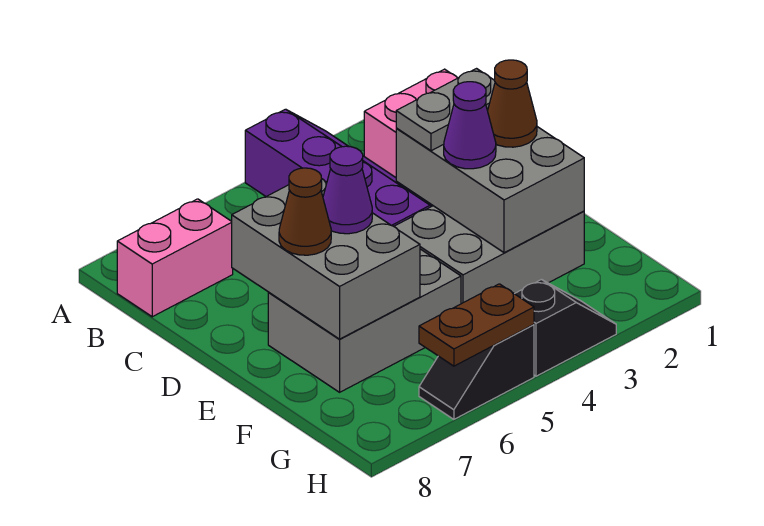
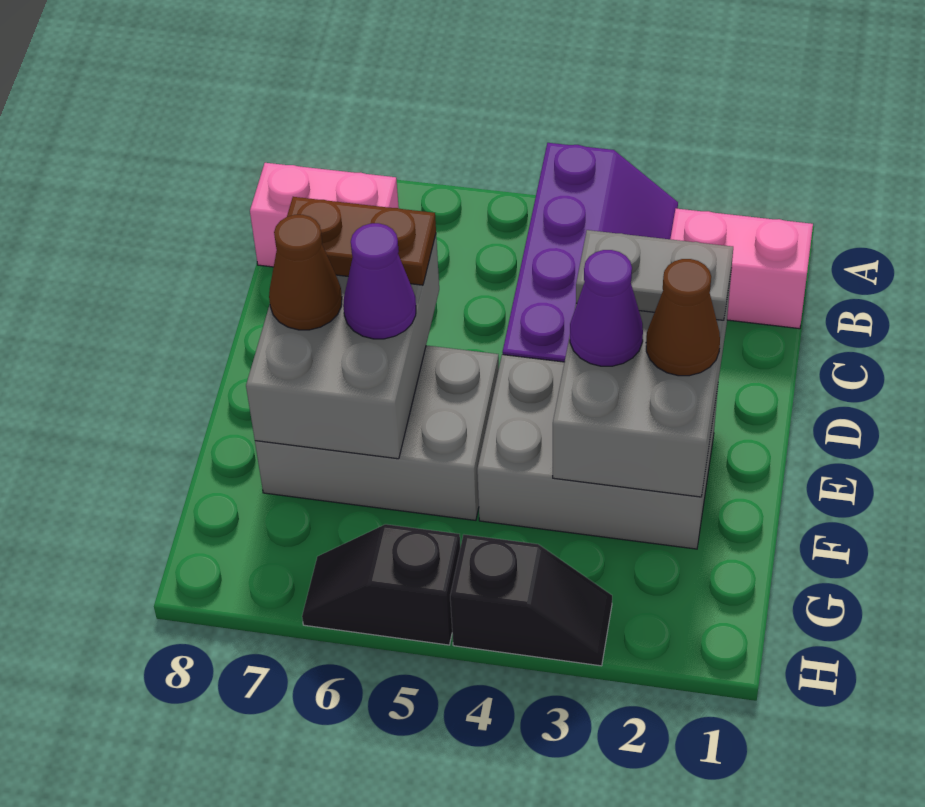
brown 1x2 plate [419,284,534,366] -> brown 1x2 plate moved to [287,197,436,285]

